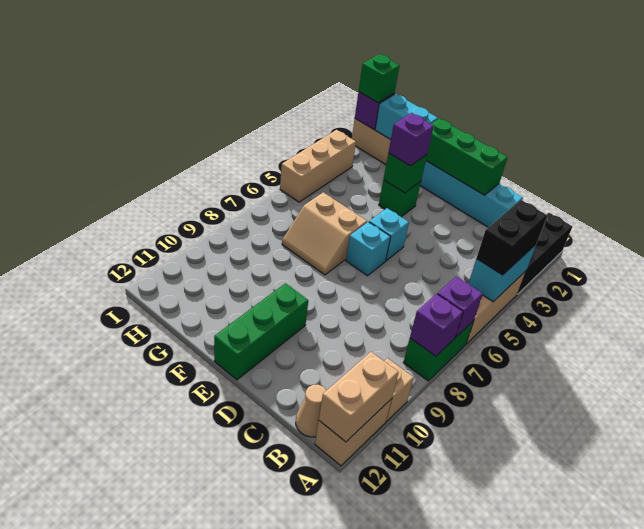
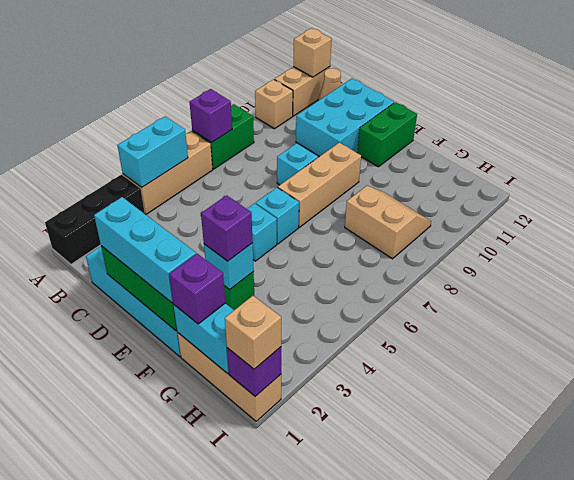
black 1x2 brick [476,200,547,275] -> none
purple 1x1 brick [410,294,463,356] -> purple 1x1 brick moved to [169,254,225,324]
tan 1x2 brick [319,352,399,442] -> tan 1x1 brick [293,28,332,77]
none -> cyan 2x3 brick [296,79,394,157]
none -> cyan 1x3 brick [94,197,196,303]
none -> cyan 1x1 brick [277,143,318,185]
green 1x3 brick [214,283,308,380] -> green 1x2 brick [357,102,417,167]
green 1x1 brick [383,153,427,193] -> cyan 1x1 brick [204,243,254,290]
tan 2x2 slope [282,192,367,275] -> tan 2x2 slope moved to [345,186,431,259]
green 1x1 brick [359,54,400,103] -> tan 1x1 brick [225,296,281,369]
tan 1x3 brick [280,130,356,202] -> tan 1x3 brick moved to [278,142,361,227]

